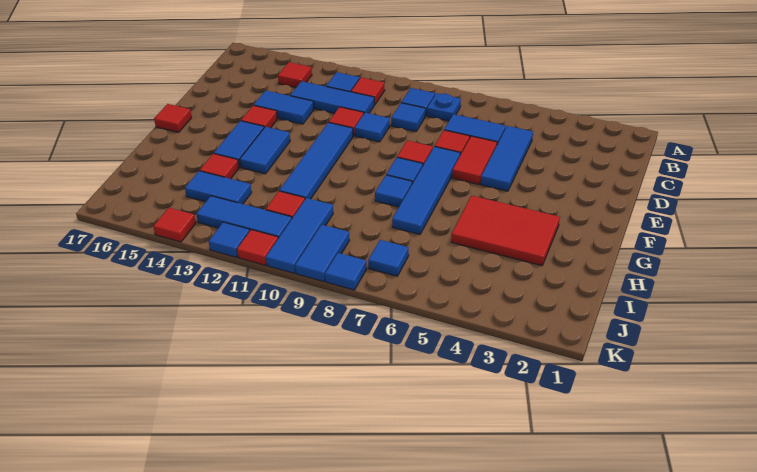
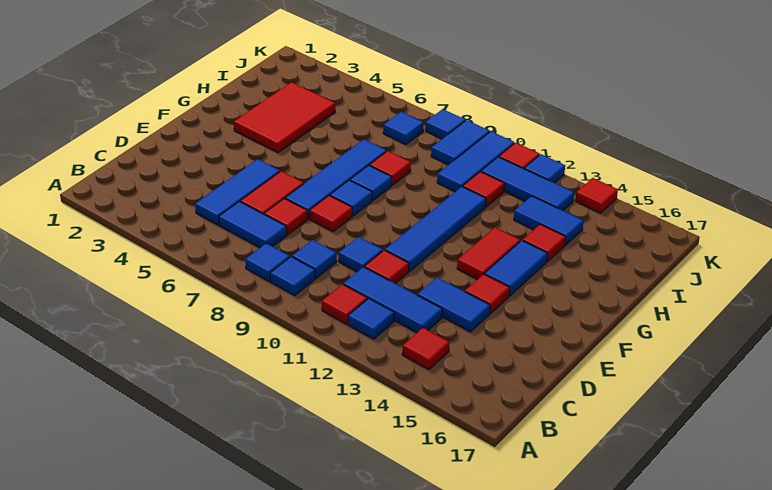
blue 1x1 plate [427,93,461,121] -> blue 1x1 tile [245,243,290,281]
blue 1x2 tile [240,127,290,174] -> red 1x2 tile [457,227,520,279]
red 1x1 tile [154,104,192,132] -> red 1x1 tile moved to [370,151,411,185]
red 2x3 tile [451,196,560,266] -> red 2x3 tile turned to [234,82,335,152]

